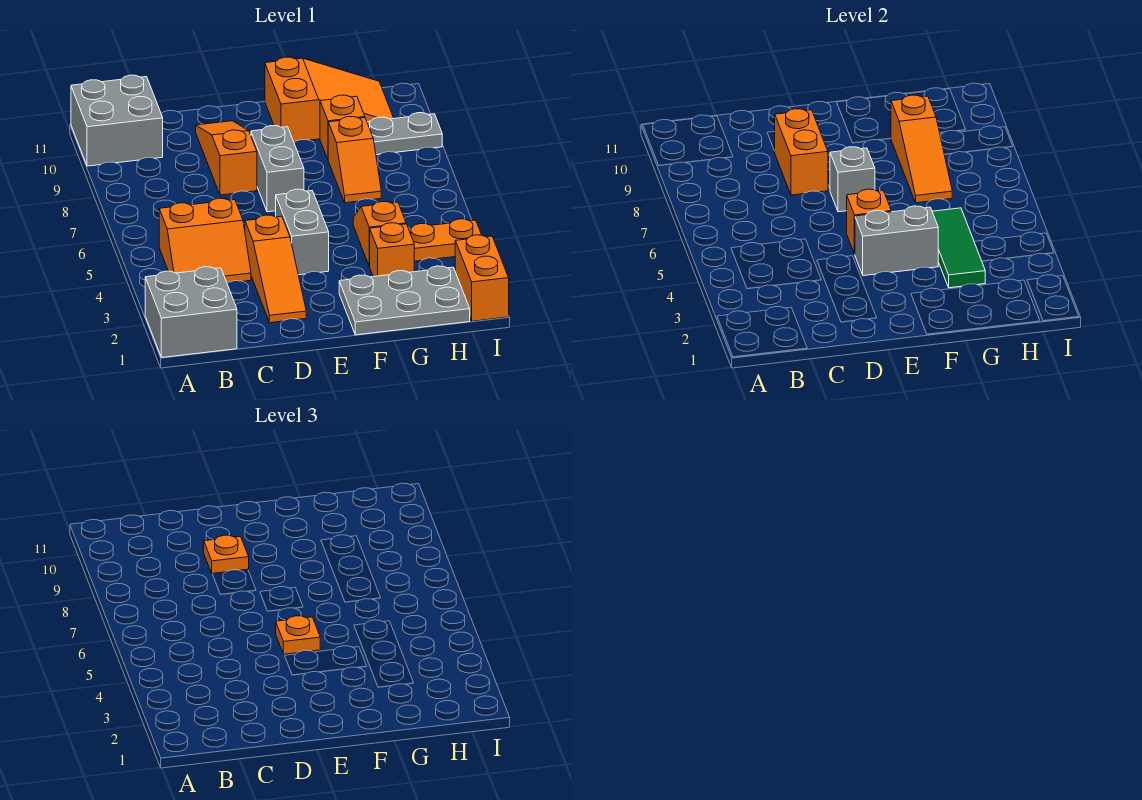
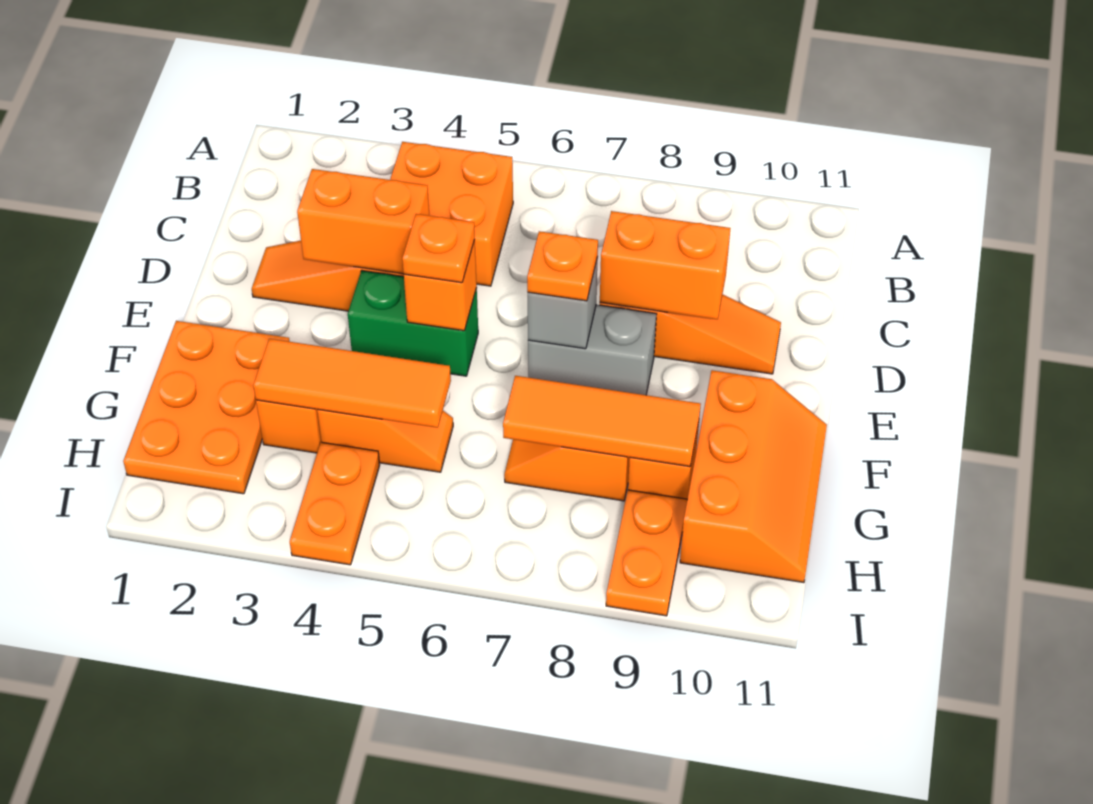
grey 2x2 brick [145,267,237,357] -> none
grey 2x2 brick [71,75,163,166] -> none
orange 2x2 slope [159,198,251,283] -> orange 2x2 brick [390,142,513,286]
orange 1x1 plate [204,535,249,573] -> orange 1x1 plate moved to [527,231,598,301]
grey 1x2 brick [276,189,329,275] -> green 1x2 brick [348,271,478,376]
grey 1x2 brick [855,206,938,276] -> none
grey 2x3 plate [339,266,470,335] -> orange 2x3 plate [123,321,290,494]
orange 2x3 slope [265,57,394,142] -> orange 2x3 slope turned to [680,370,827,583]
green 1x3 tile [932,208,985,288] -> orange 1x3 tile [253,339,451,428]
orange 1x3 slope [891,95,952,203] -> orange 1x3 tile [503,376,701,467]
grey 1x2 plate [367,113,442,155] -> orange 1x2 plate [606,490,687,616]
orange 1x2 brick [455,235,509,321] -> orange 1x2 brick moved to [297,169,429,274]

